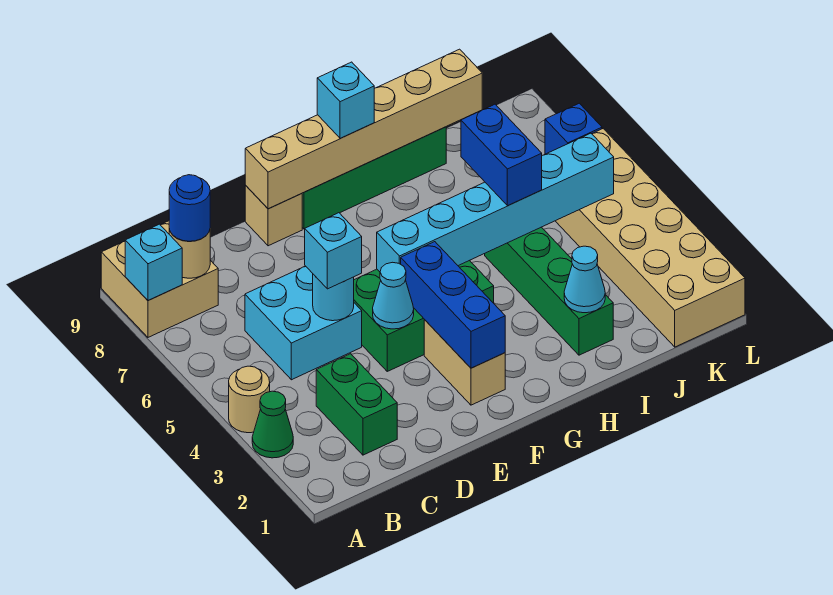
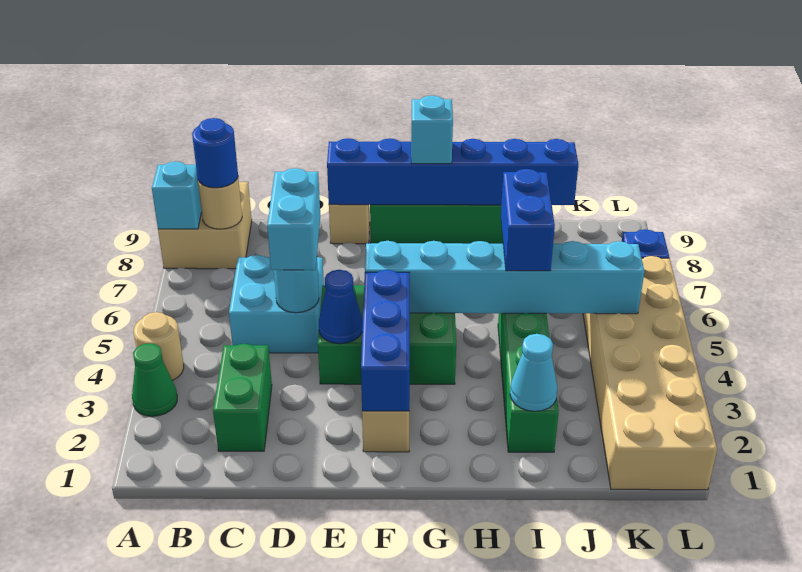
cyan 1x1 brick [305,213,362,289] -> cyan 1x2 brick [267,168,320,270]
cyan 1x1 cone [373,262,414,329] -> blue 1x1 cone [319,270,363,344]
tan 1x6 brick [245,49,482,209] -> blue 1x6 brick [327,138,578,205]

